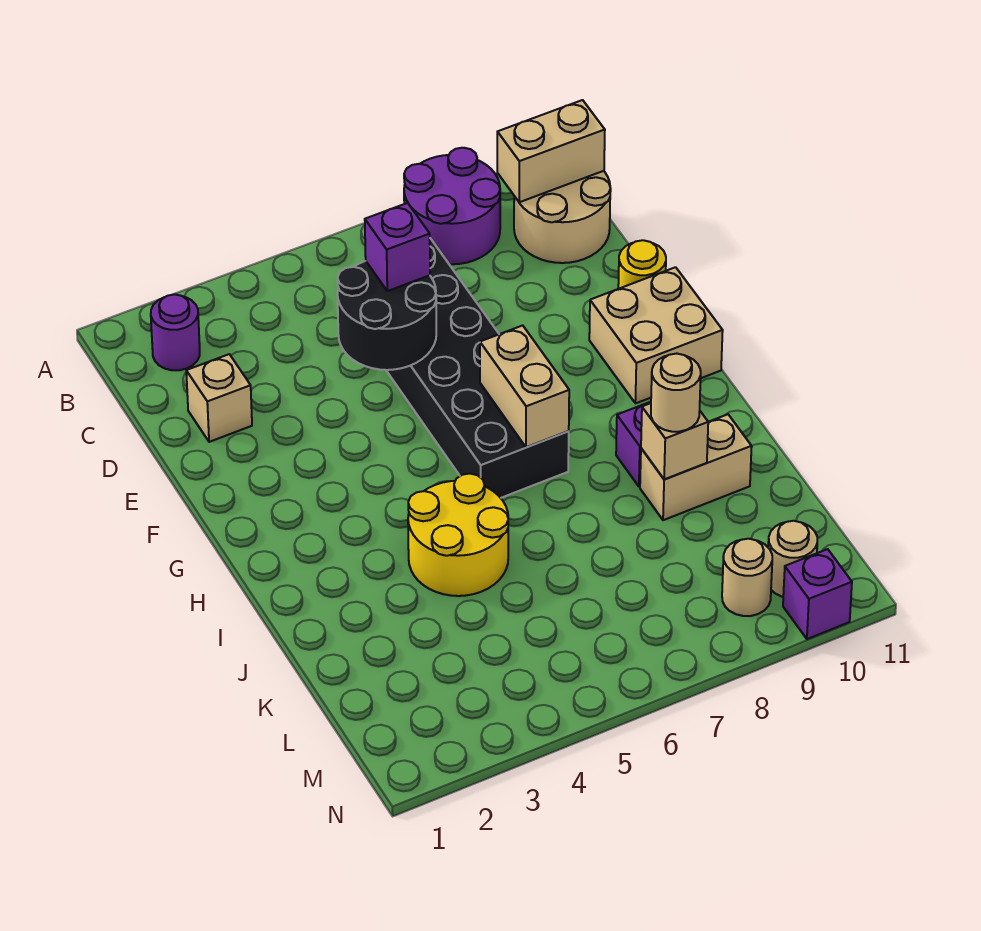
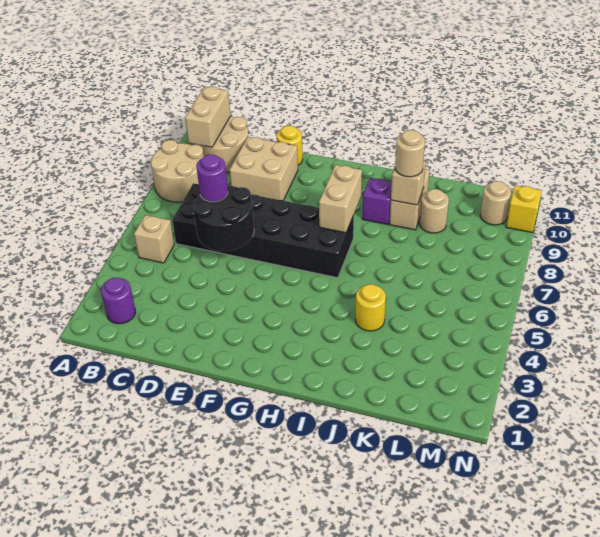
purple 2x2 round brick [404,148,500,264] -> tan 2x2 round brick [151,140,204,202]
tan 1x1 brick [186,354,252,442] -> tan 1x1 brick moved to [134,215,174,263]
purple 1x1 brick [365,203,430,291] -> purple 1x1 round brick [196,155,228,202]
tan 2x2 brick [589,267,723,403] -> tan 2x2 brick moved to [230,137,298,200]
tan 1x2 brick [480,325,569,447] -> tan 1x2 brick turned to [319,165,362,233]
yellow 2x2 round brick [408,474,508,596] -> yellow 1x1 round brick [355,284,386,331]
tan 1x1 round brick [722,539,772,616] -> tan 1x1 round brick moved to [420,189,449,233]
purple 1x1 brick [783,549,852,639] -> yellow 1x1 brick [506,185,542,233]

